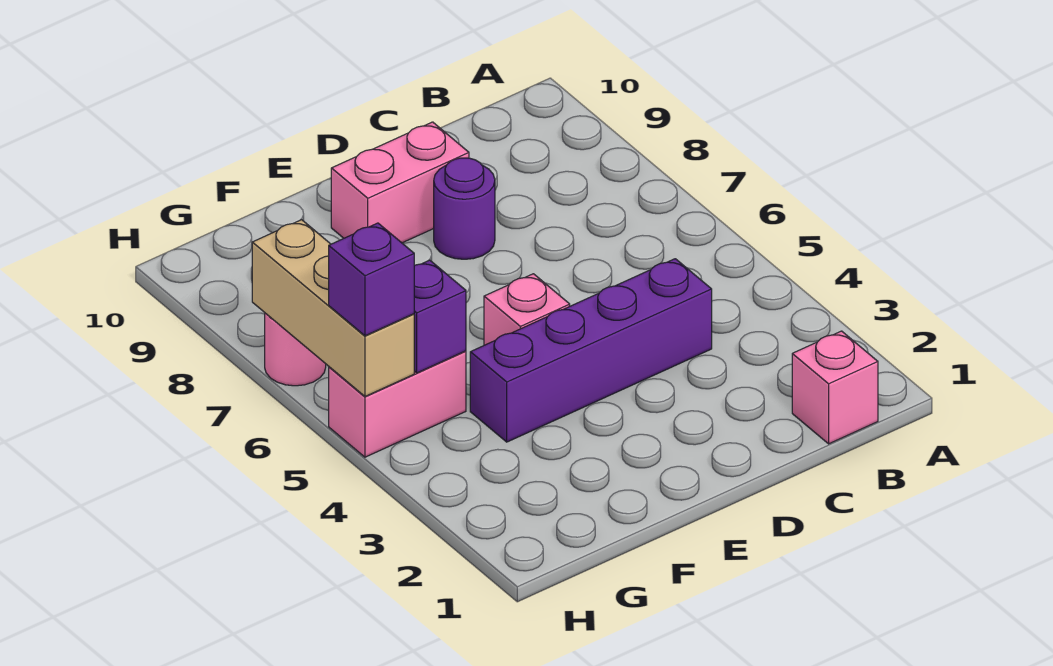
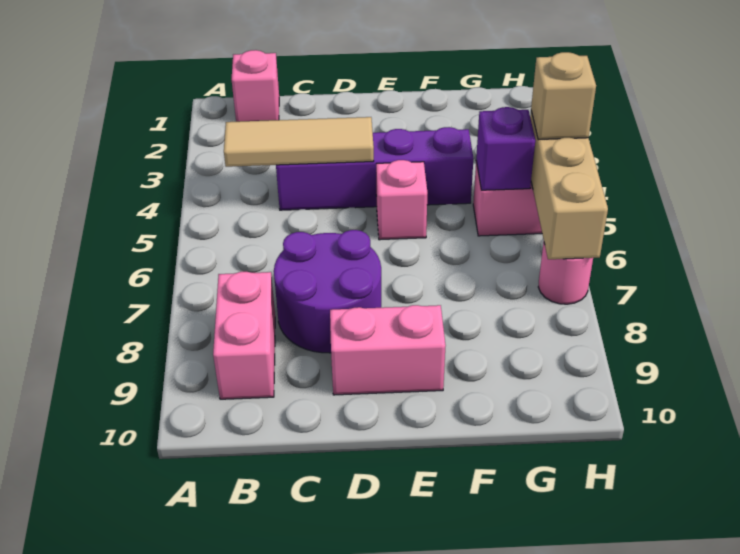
none -> tan 1x3 tile [224,117,374,167]
none -> pink 1x2 brick [213,272,275,399]
purple 1x1 round brick [434,158,495,259] -> purple 2x2 round brick [274,230,381,353]
purple 1x1 brick [329,223,414,336] -> tan 1x1 brick [531,52,596,140]

